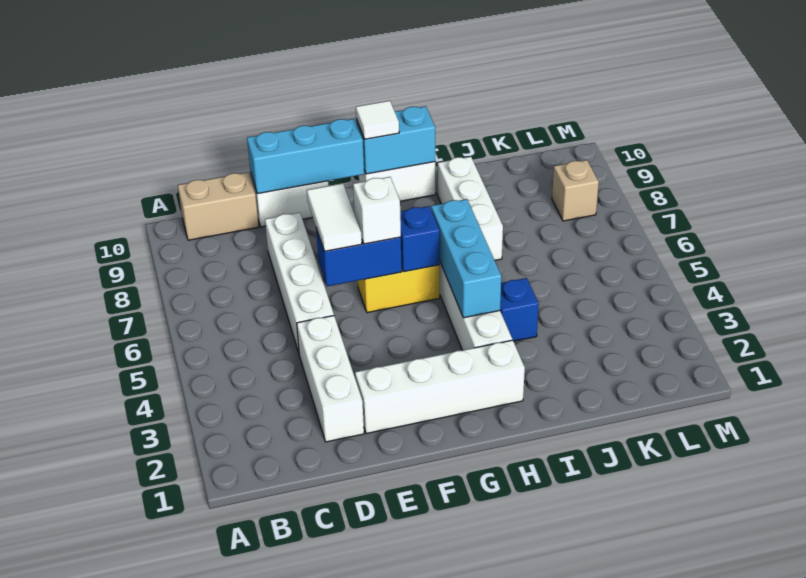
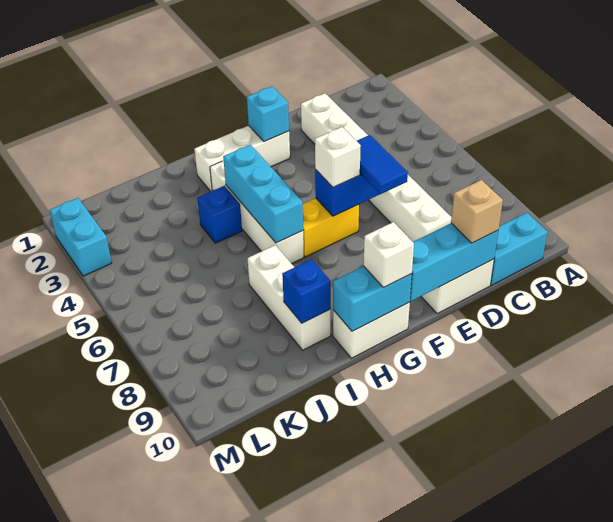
tan 1x2 brick [178,172,259,240] -> cyan 1x2 brick [490,213,548,285]
white 1x4 brick [355,340,525,434] -> white 1x3 brick [194,126,290,191]
white 1x2 tile [307,183,362,251] -> blue 1x2 tile [357,135,408,194]
none -> cyan 1x1 brick [247,86,289,142]
blue 1x1 brick [400,206,440,272] -> blue 1x1 brick moved to [282,259,331,323]
white 1x1 tile [356,101,399,139] -> white 1x1 brick [363,222,414,287]
tan 1x1 brick [552,160,599,221] -> tan 1x1 brick moved to [451,180,503,243]
none -> cyan 1x2 brick [50,198,112,276]

